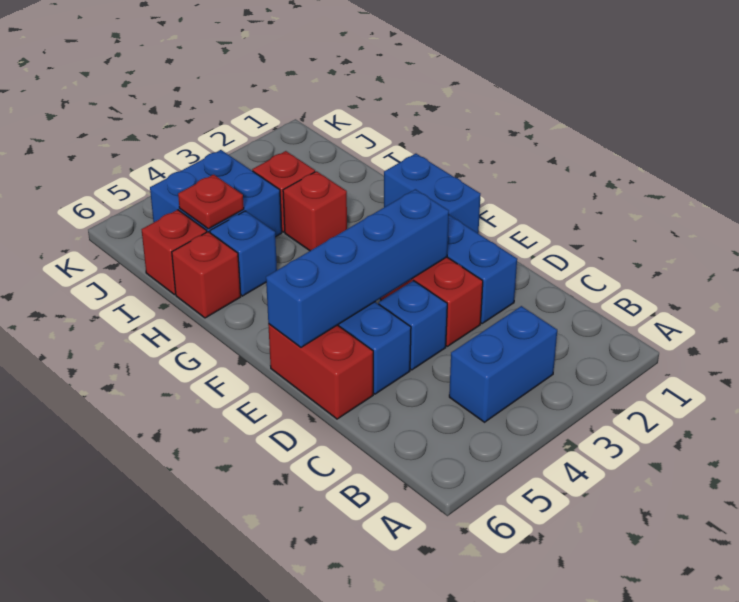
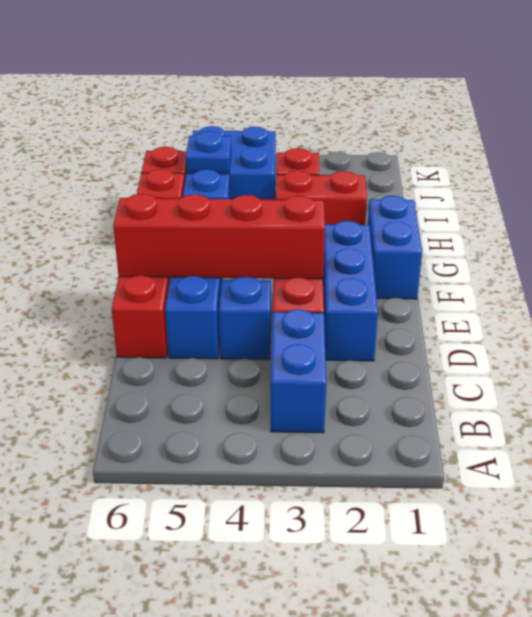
blue 1x2 brick [449,306,557,422] -> blue 1x2 brick turned to [271,309,326,433]
blue 1x4 brick [266,189,449,347] -> red 1x4 brick [113,194,325,279]
red 1x1 brick [283,171,347,251] -> red 1x2 brick [276,171,367,225]
red 1x1 plate [178,175,244,229] -> blue 1x1 plate [186,131,231,172]

